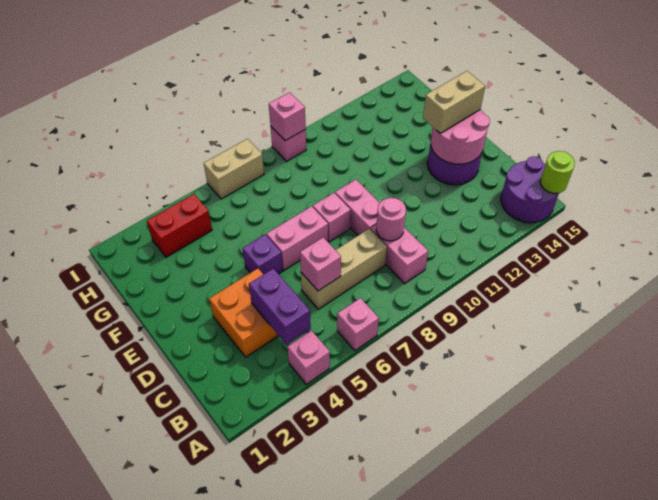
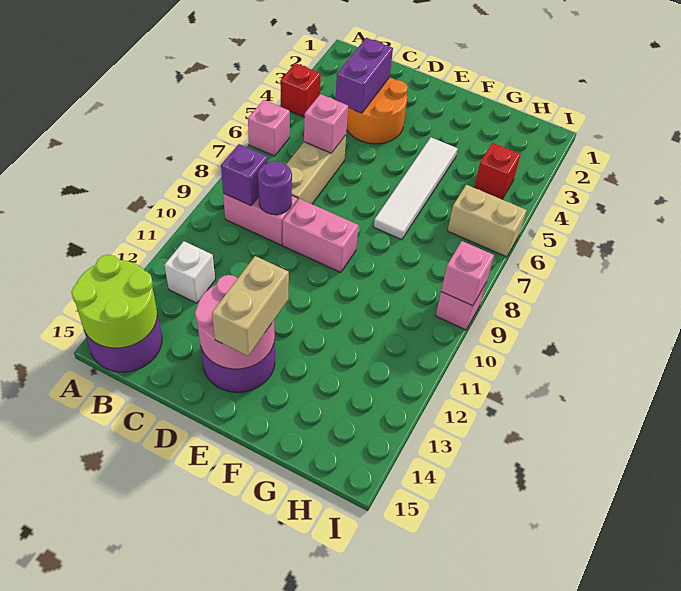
pink 1x1 brick [288,331,330,384] -> red 1x1 brick [280,63,321,117]
lime 1x1 round brick [540,151,575,194] -> lime 2x2 round brick [71,255,157,348]
purple 1x2 brick [249,269,311,345] -> purple 1x2 brick turned to [335,38,393,113]
none -> white 1x1 brick [165,241,215,303]
orange 2x2 brick [209,268,278,357] -> orange 2x2 round brick [347,77,408,144]
pink 1x1 round brick [376,198,406,241] -> purple 1x1 round brick [258,161,292,215]
purple 1x1 brick [243,234,283,274] -> purple 1x1 brick moved to [221,144,268,206]
pink 1x2 brick [267,206,328,270] -> none
pink 1x1 brick [313,193,351,242] -> none
none -> white 1x4 tile [374,137,458,240]
red 1x2 brick [147,194,212,257] -> red 1x1 brick [474,143,521,199]
tan 1x2 brick [204,139,264,199] -> tan 1x2 brick turned to [448,185,527,257]

